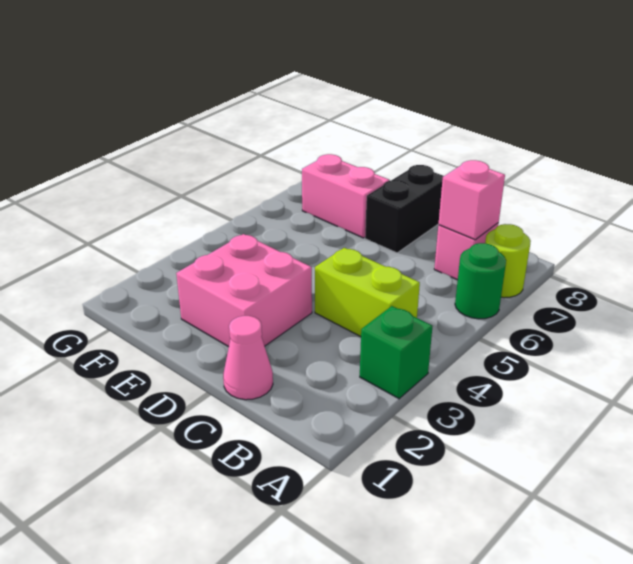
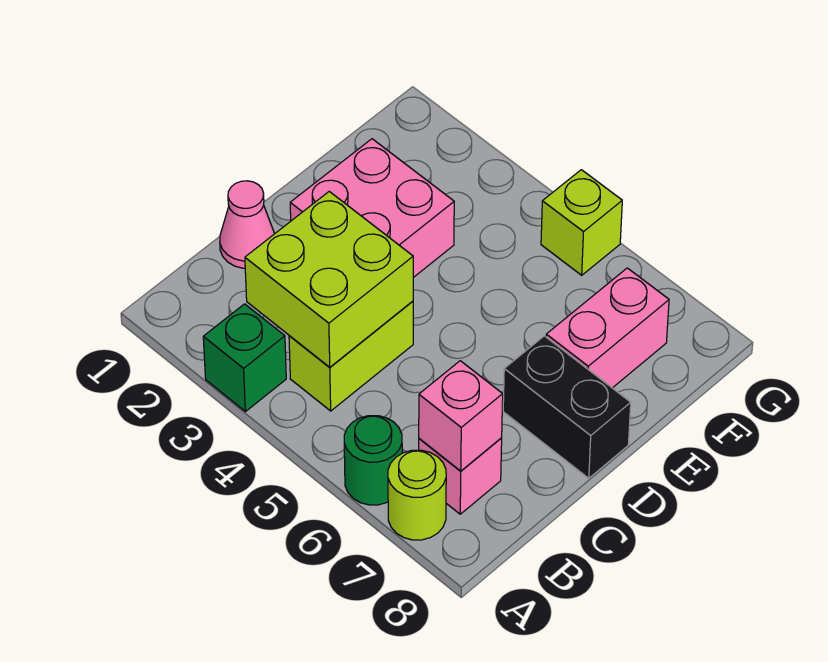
none -> lime 2x2 brick [245,192,413,367]
none -> lime 1x1 brick [541,170,622,275]

